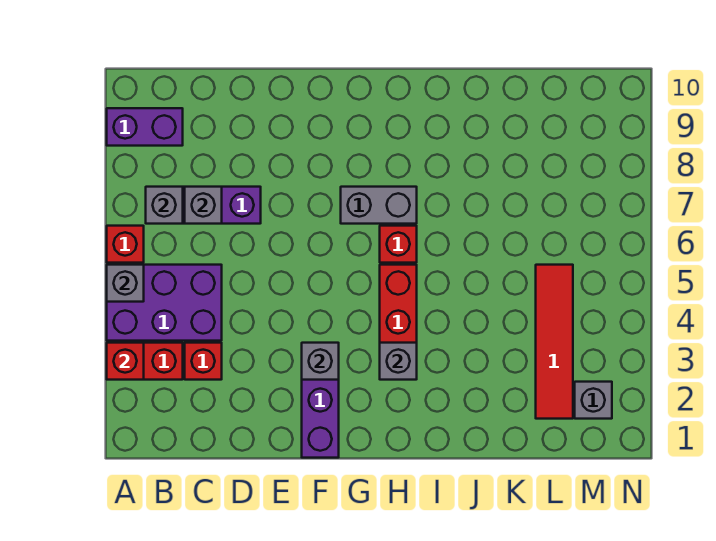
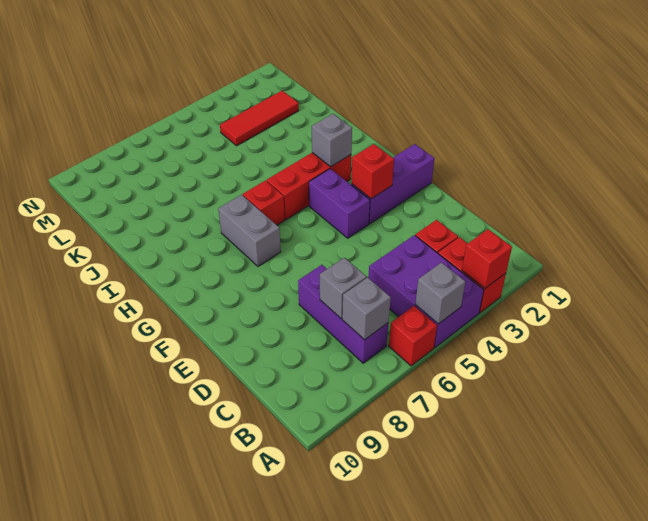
purple 1x2 brick [107,108,183,146] -> purple 1x2 brick moved to [309,169,370,238]
grey 1x1 brick [302,343,339,380] -> red 1x1 brick [351,144,394,199]
red 1x4 tile [536,265,573,419] -> red 1x3 tile [220,91,299,146]
grey 1x1 brick [575,382,612,419] -> none

